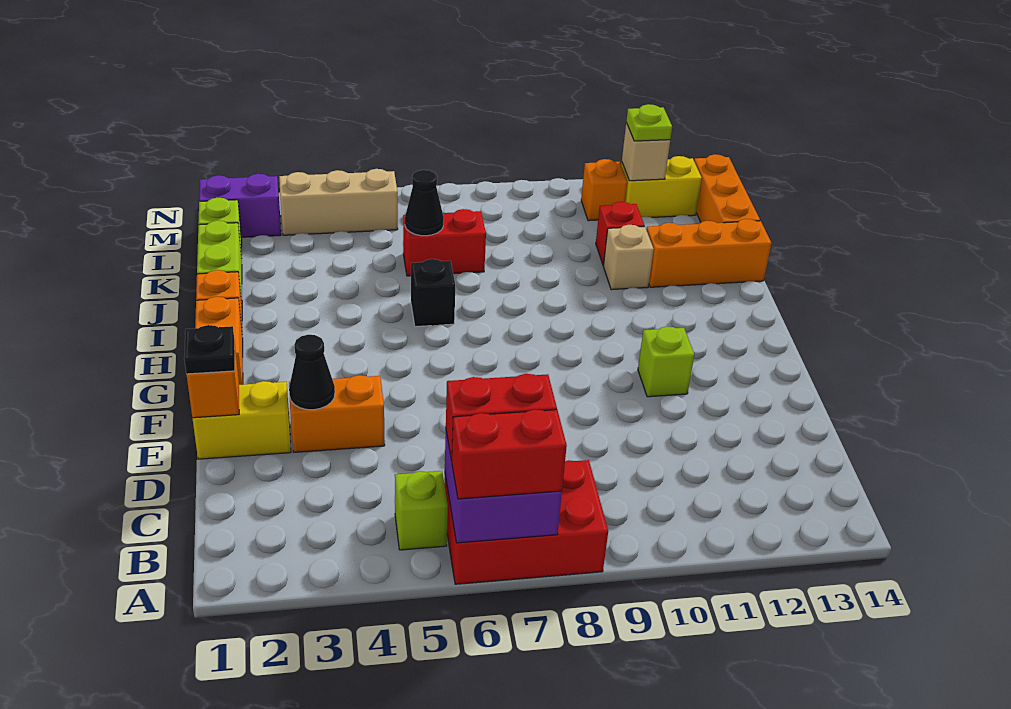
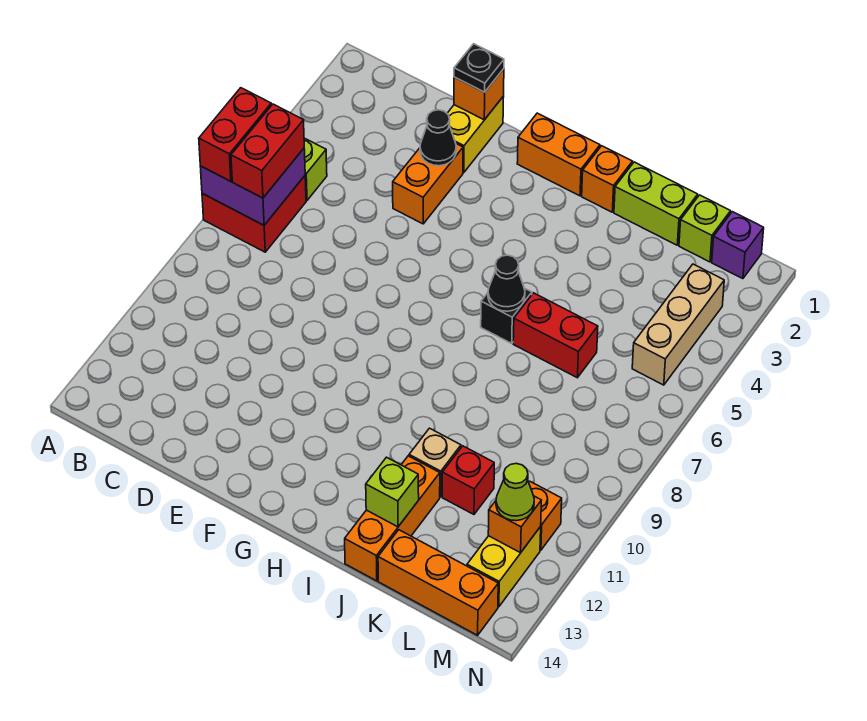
red 2x3 brick [444,460,608,584] -> red 2x2 brick [202,176,306,252]
lime 1x1 brick [638,326,694,397] -> lime 1x1 brick moved to [366,457,419,527]
red 1x2 brick [403,209,486,276] -> red 1x2 brick turned to [513,293,598,378]
black 1x1 cone [405,170,444,236] -> black 1x1 cone moved to [488,255,525,311]
purple 1x2 brick [199,174,281,237] -> purple 1x1 brick [712,212,764,279]
tan 1x1 brick [622,123,670,181] -> orange 1x1 brick [488,496,541,553]
lime 1x1 plate [626,104,672,141] -> lime 1x1 cone [496,463,534,521]

